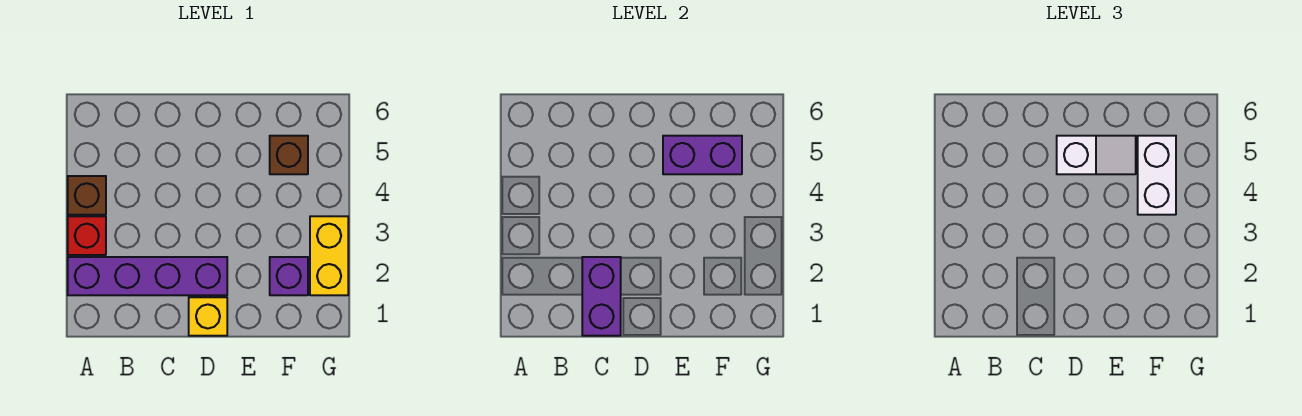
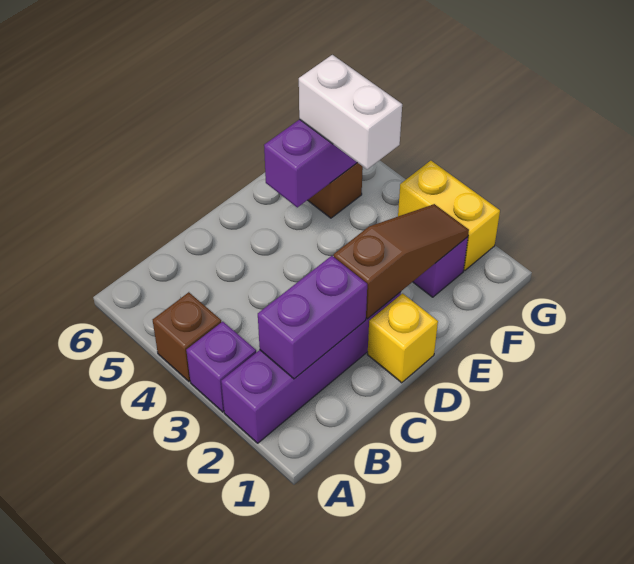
red 1x1 brick [68,216,106,255] -> purple 1x1 brick [186,322,256,412]
purple 1x2 brick [582,257,621,336] -> purple 1x2 brick turned to [258,256,367,379]
none -> brown 1x3 slope [334,204,469,319]
white 1x2 slope [1057,136,1136,174] -> none

